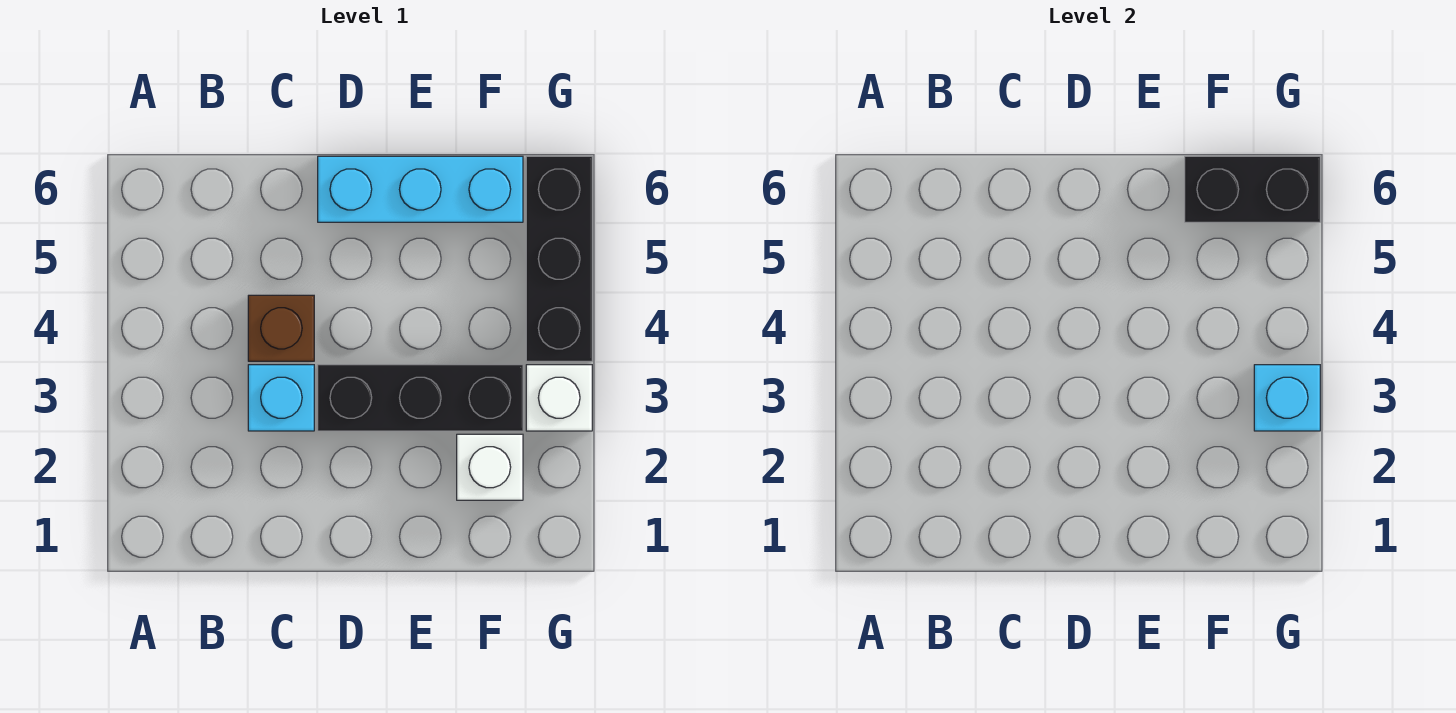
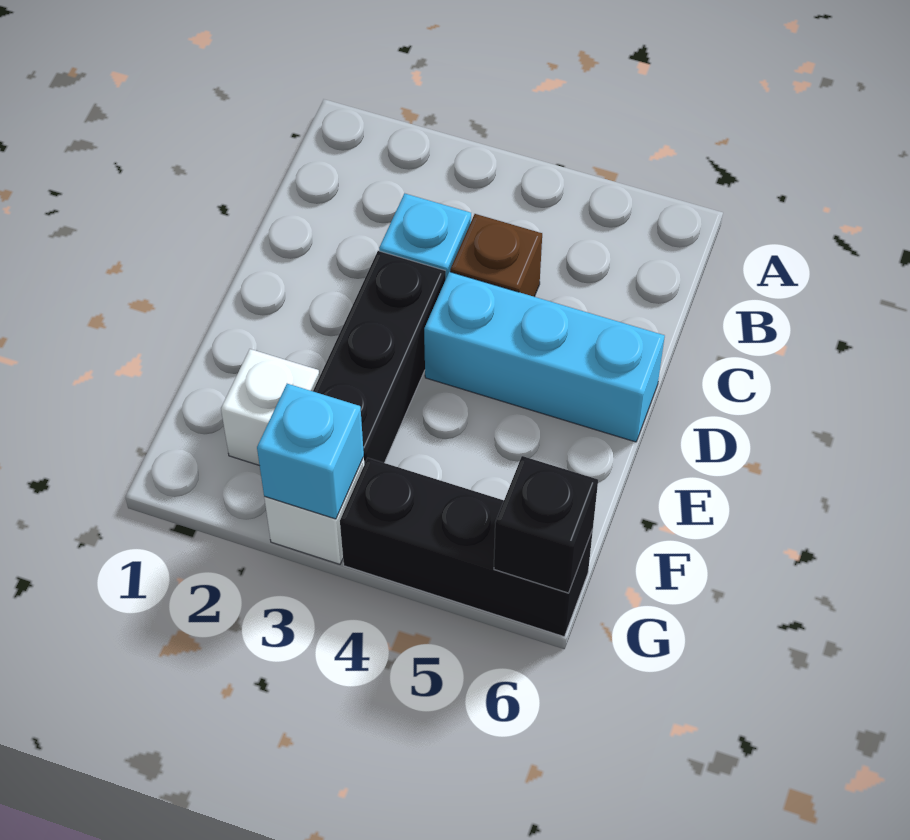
cyan 1x3 brick [318,156,523,222] -> cyan 1x3 brick turned to [424,272,665,442]
black 1x2 brick [1185,156,1320,222] -> black 1x1 brick [494,456,598,593]

